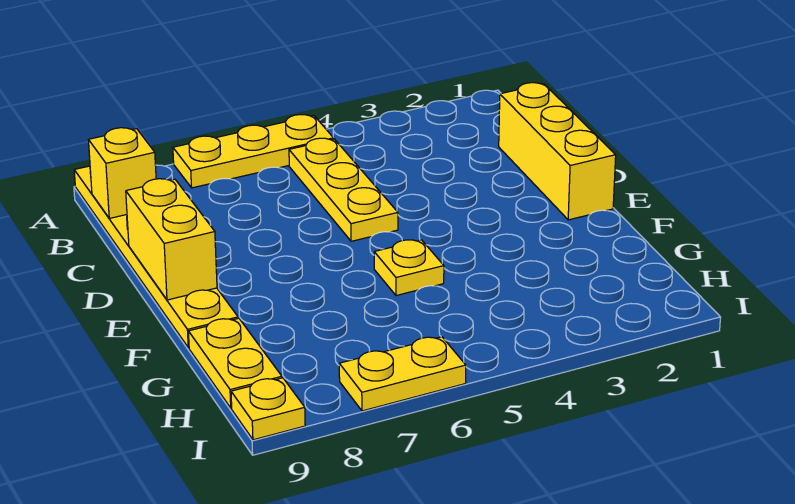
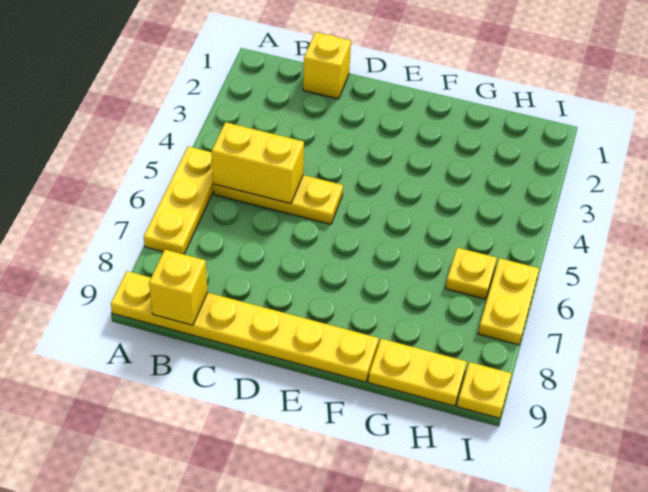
yellow 1x3 brick [499,83,616,220] -> yellow 1x1 brick [303,32,351,99]
yellow 1x2 brick [126,179,217,300] -> yellow 1x2 brick moved to [212,122,304,204]
yellow 1x1 plate [374,240,444,296] -> yellow 1x1 plate moved to [446,248,497,299]

